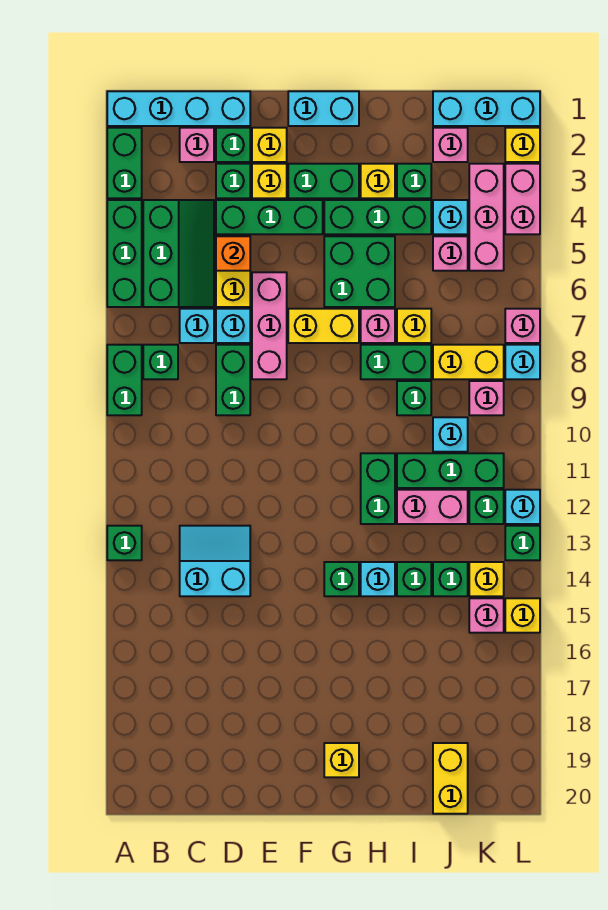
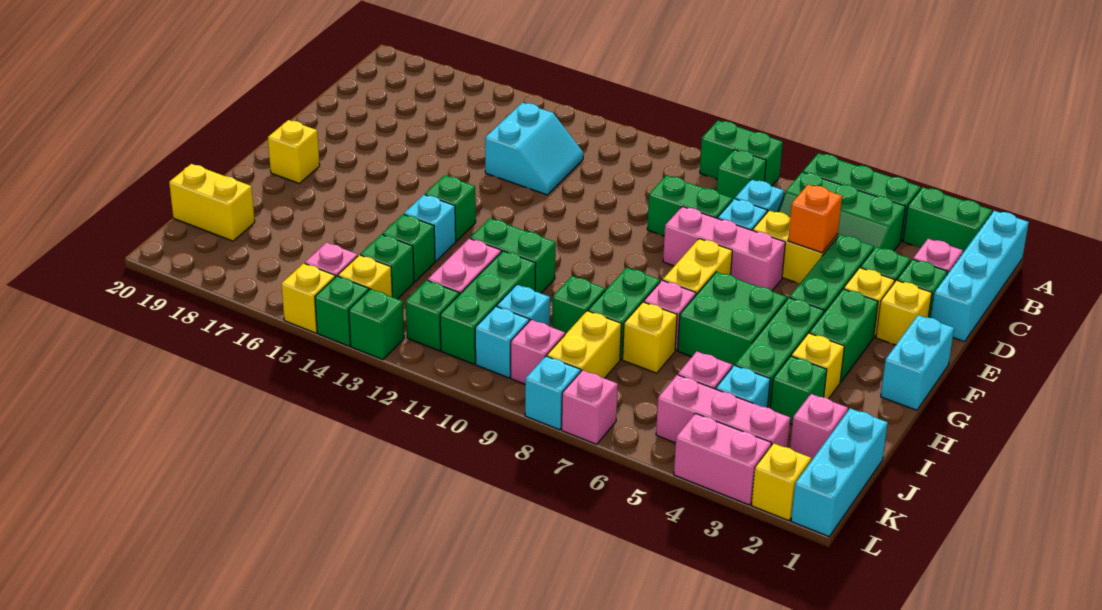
green 1x1 brick [107,526,142,560] -> green 1x1 brick moved to [315,276,369,346]
cyan 1x1 brick [505,490,540,524] -> cyan 1x1 brick moved to [475,306,529,378]

